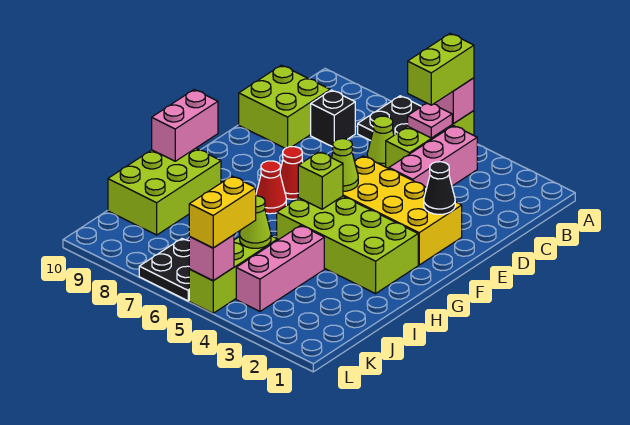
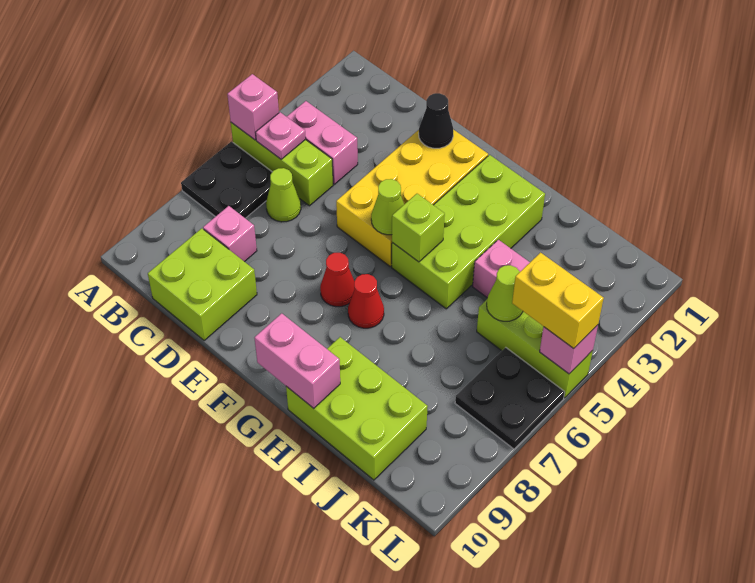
lime 1x2 brick [408,33,474,105] -> none
pink 1x3 brick [389,126,477,187] -> pink 1x2 brick [287,101,358,184]
black 1x1 brick [311,90,355,147] -> pink 1x1 brick [203,206,257,262]

